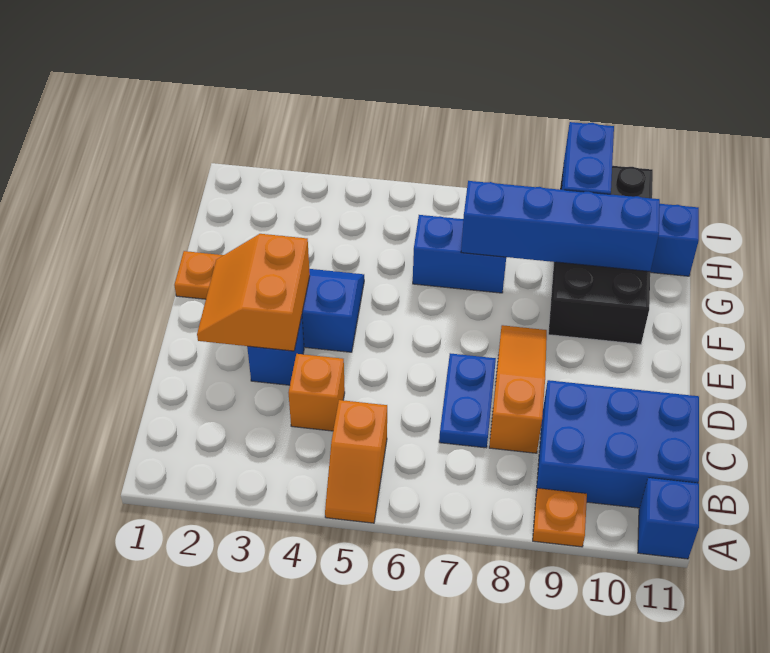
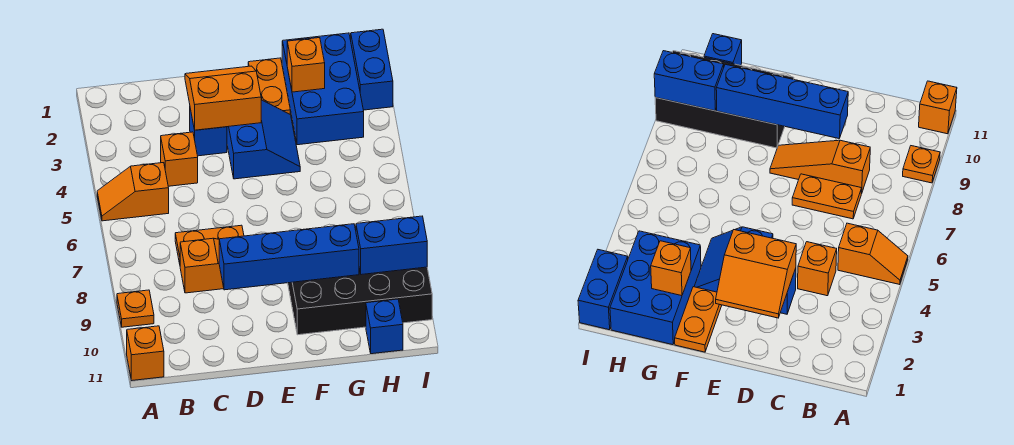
blue 1x1 brick [638,478,699,559] -> orange 1x1 brick [127,326,164,380]
blue 2x3 brick [536,380,699,508] -> blue 2x3 brick moved to [282,33,364,145]
blue 1x2 plate [439,353,496,448] -> orange 1x2 plate [175,225,244,264]
none -> orange 1x1 brick [287,38,325,92]
blue 1x2 brick [413,215,506,293] -> blue 1x2 brick moved to [351,29,393,110]
blue 1x4 brick [461,181,660,271] -> blue 1x4 brick turned to [219,224,359,290]

